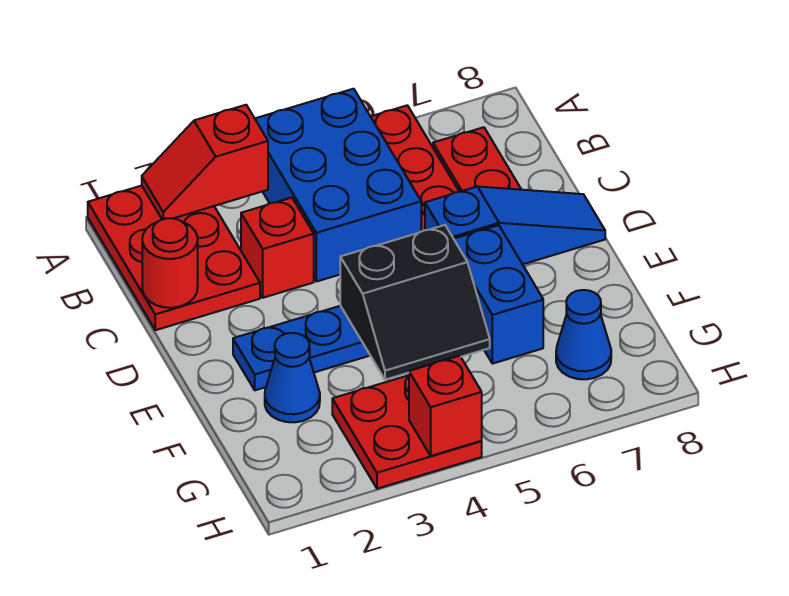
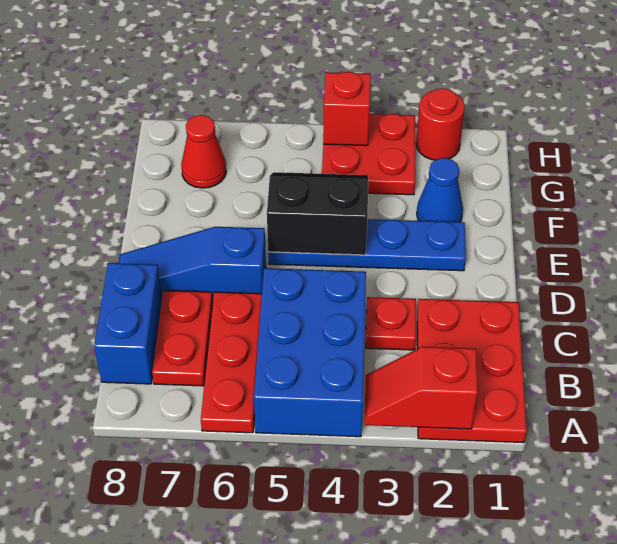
red 1x2 slope [142,105,268,219] -> red 1x2 slope turned to [365,347,478,429]
red 1x1 round brick [142,218,198,308] -> red 1x1 round brick moved to [416,88,465,160]
red 1x1 brick [241,198,314,298] -> red 1x1 plate [366,297,416,350]
blue 1x2 brick [454,225,543,364] -> blue 1x2 brick moved to [94,263,162,384]
blue 1x1 cone [556,290,611,379] -> red 1x1 cone [181,115,226,188]

